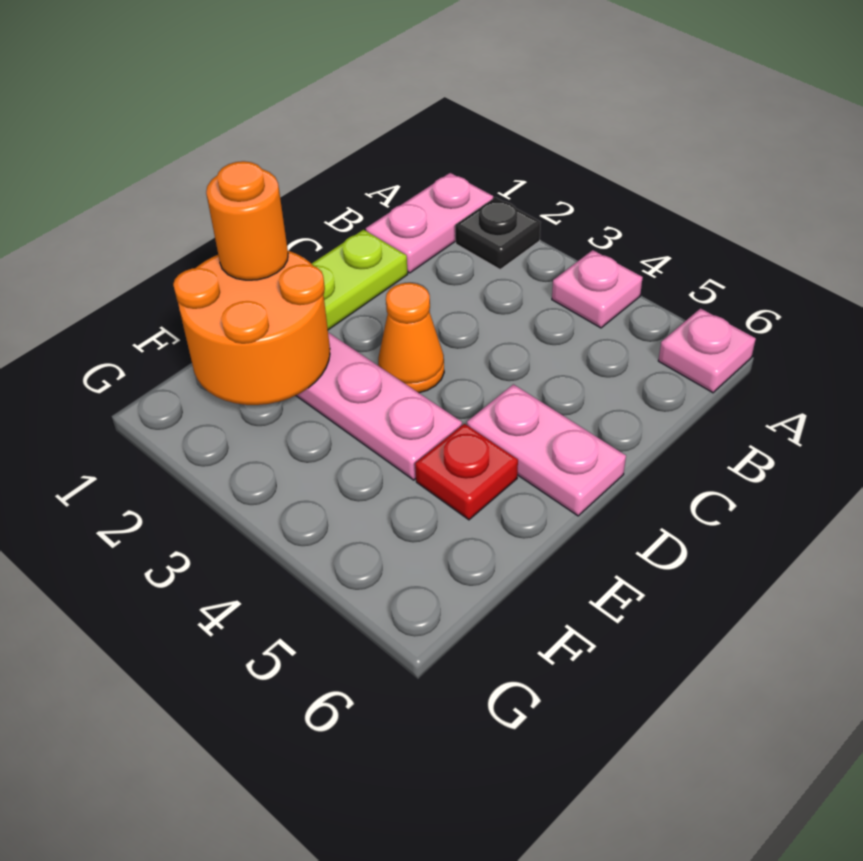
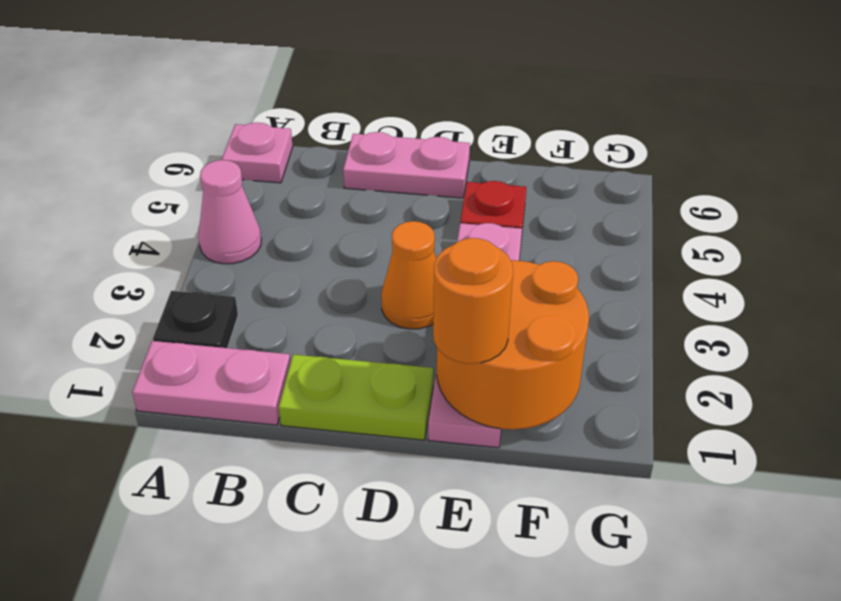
pink 1x1 plate [552,250,643,328] -> pink 1x1 cone [198,160,261,264]
pink 1x2 plate [467,384,626,516] -> pink 1x2 plate turned to [343,132,470,198]

